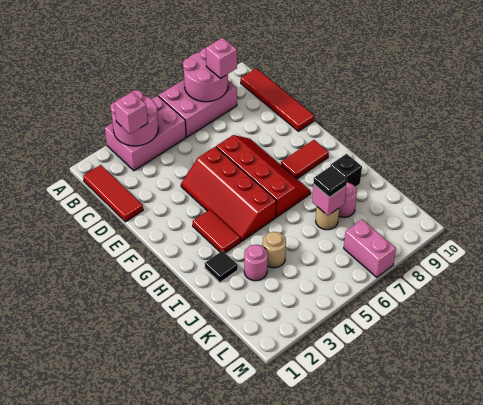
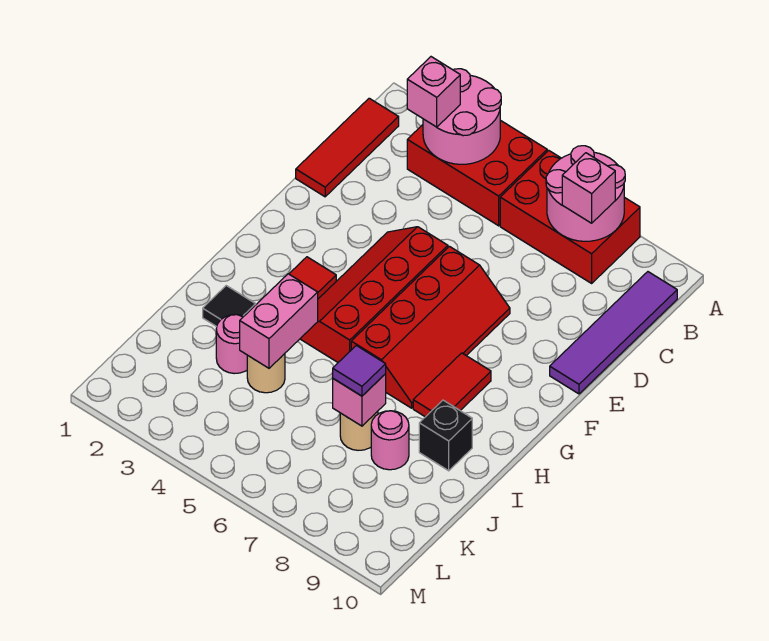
pink 2x3 brick [105,96,186,171] -> red 2x3 brick [407,120,547,226]
pink 2x3 brick [158,80,237,137] -> red 2x3 brick [500,150,640,283]
red 1x4 tile [241,68,314,131] -> purple 1x4 tile [550,272,677,394]
red 1x2 tile [281,140,329,179] -> red 1x2 tile turned to [413,353,491,417]
black 1x1 tile [313,166,347,197] -> purple 1x1 tile [333,346,386,396]
pink 1x2 brick [344,220,396,277] -> pink 1x2 brick moved to [240,274,318,368]

